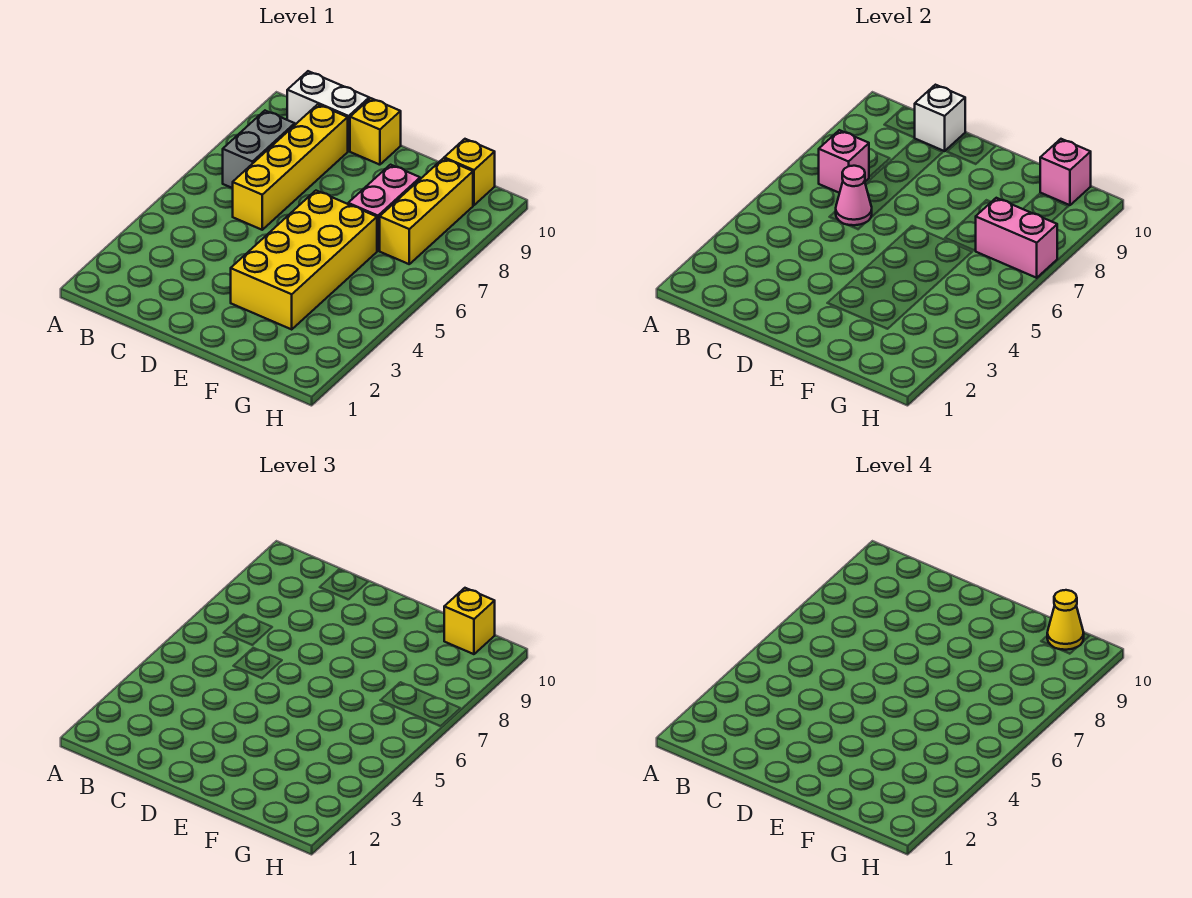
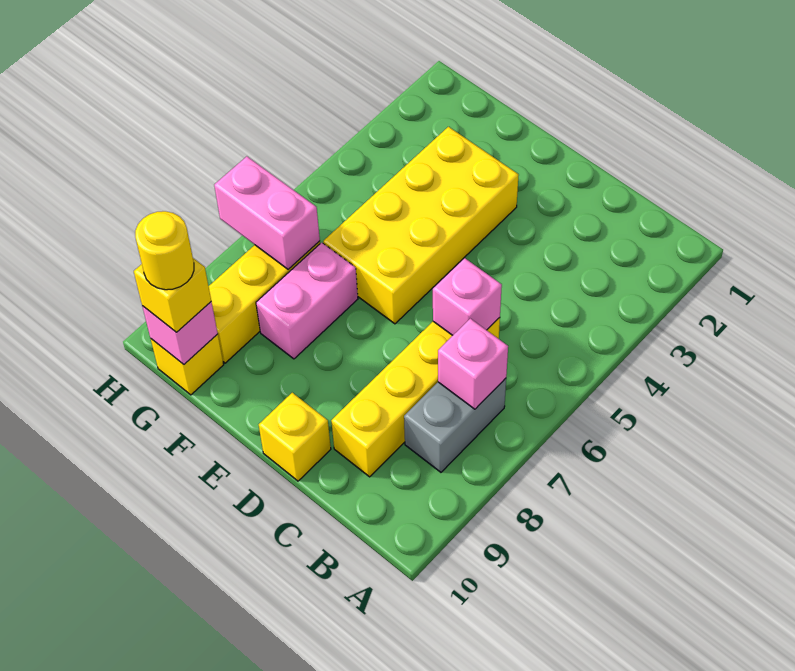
white 1x2 brick [287,71,369,151] -> none
pink 1x1 cone [836,166,872,225] -> pink 1x1 brick [433,258,502,335]
white 1x1 brick [915,85,965,151] -> none
yellow 1x1 cone [1047,590,1084,650] -> yellow 1x1 round brick [135,211,194,290]

